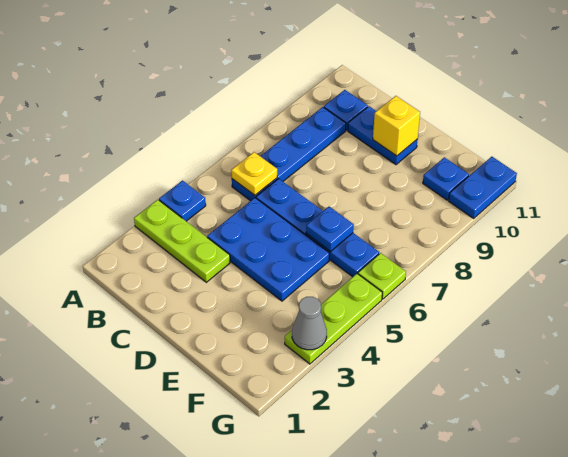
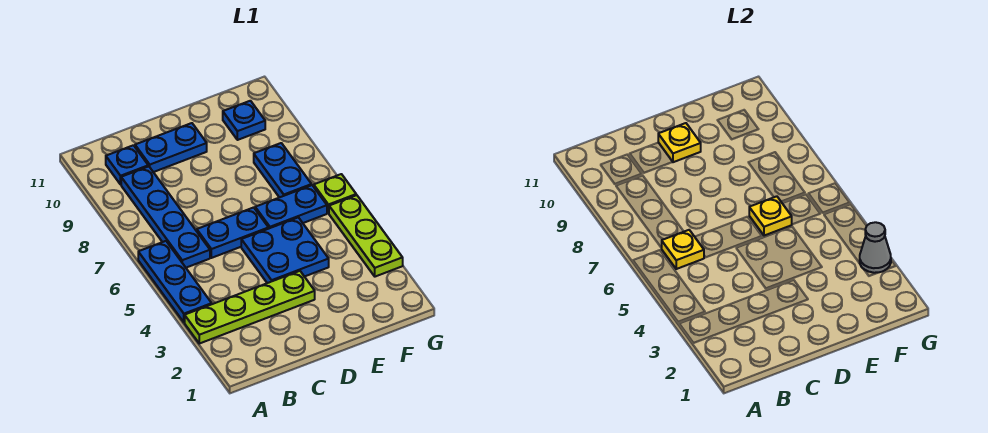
lime 1x3 plate [134,200,230,282] -> lime 1x4 plate [185,271,315,344]
blue 1x1 plate [159,181,206,221] -> blue 1x3 plate [138,241,212,322]
blue 2x3 plate [207,198,329,301] -> blue 2x2 plate [241,217,329,283]
yellow 1x1 brick [373,96,420,156] -> yellow 1x1 plate [658,123,701,162]
blue 1x1 plate [306,207,354,252] -> yellow 1x1 plate [749,196,792,236]
blue 1x2 plate [449,157,517,218] -> blue 1x2 plate moved to [254,143,312,198]

